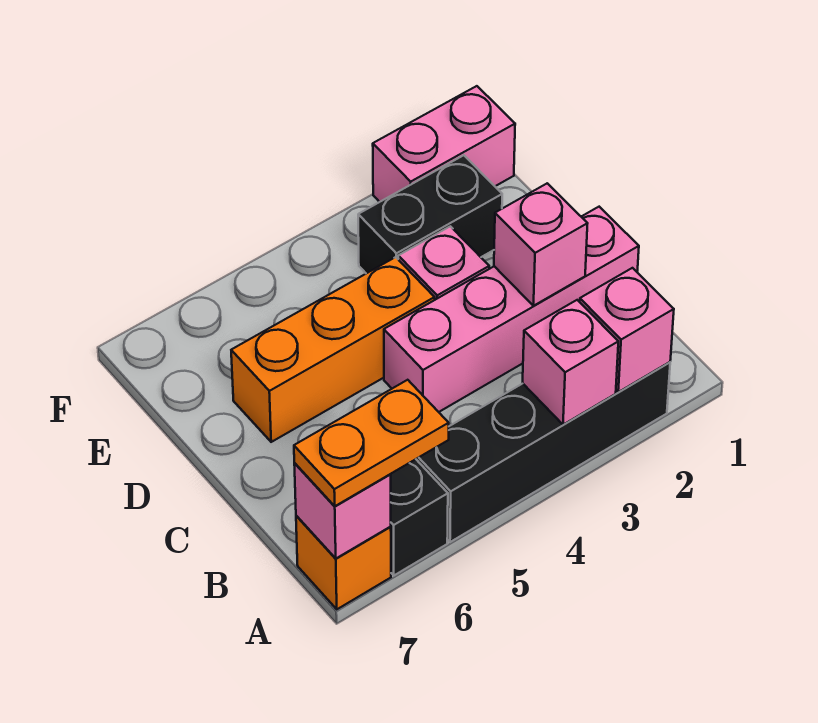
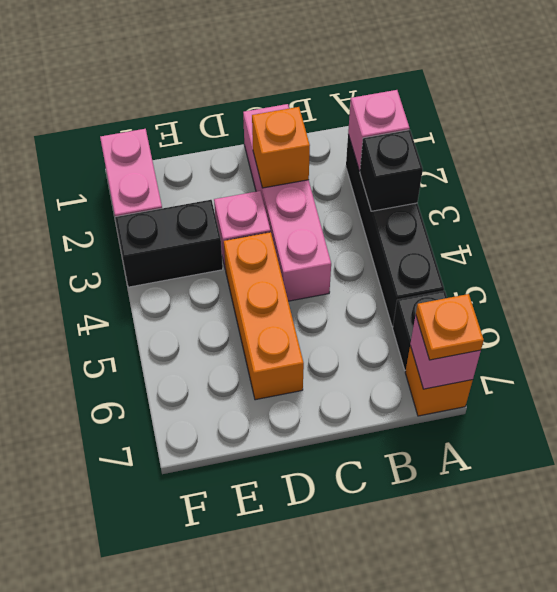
pink 1x1 brick [523,300,618,425] -> black 1x1 brick [360,130,423,211]
orange 1x2 plate [294,380,449,506] -> orange 1x1 plate [416,294,484,360]
pink 1x1 brick [494,183,588,306] -> orange 1x1 brick [252,107,310,188]
black 1x2 brick [358,155,502,273] -> black 1x2 brick turned to [115,200,223,287]

